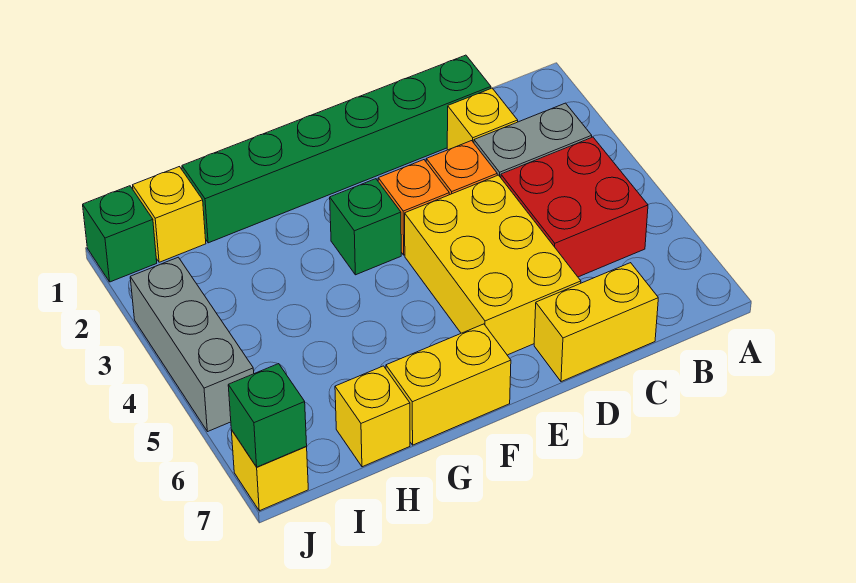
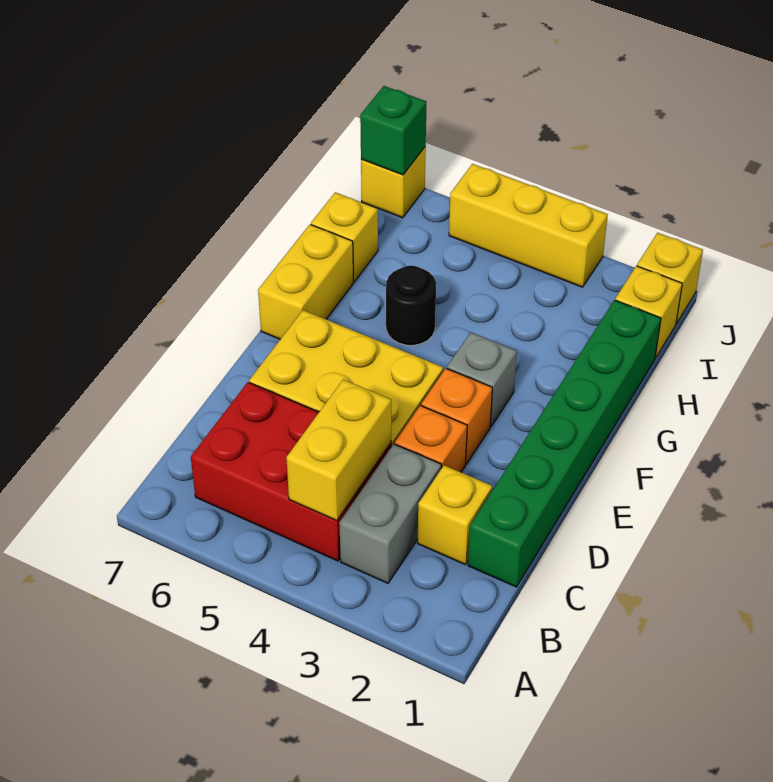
red 2x2 brick [501,137,648,277] -> red 2x3 brick [191,382,391,561]
yellow 1x2 brick [534,263,658,382] -> yellow 1x2 brick moved to [286,379,391,520]
green 1x1 brick [330,179,401,275] -> grey 1x1 brick [447,332,517,427]
none -> black 1x1 round brick [386,266,436,345]
green 1x1 brick [83,186,157,282] -> yellow 1x1 brick [637,233,703,323]
grey 1x3 brick [130,257,254,432] -> yellow 1x3 brick [449,164,608,287]

